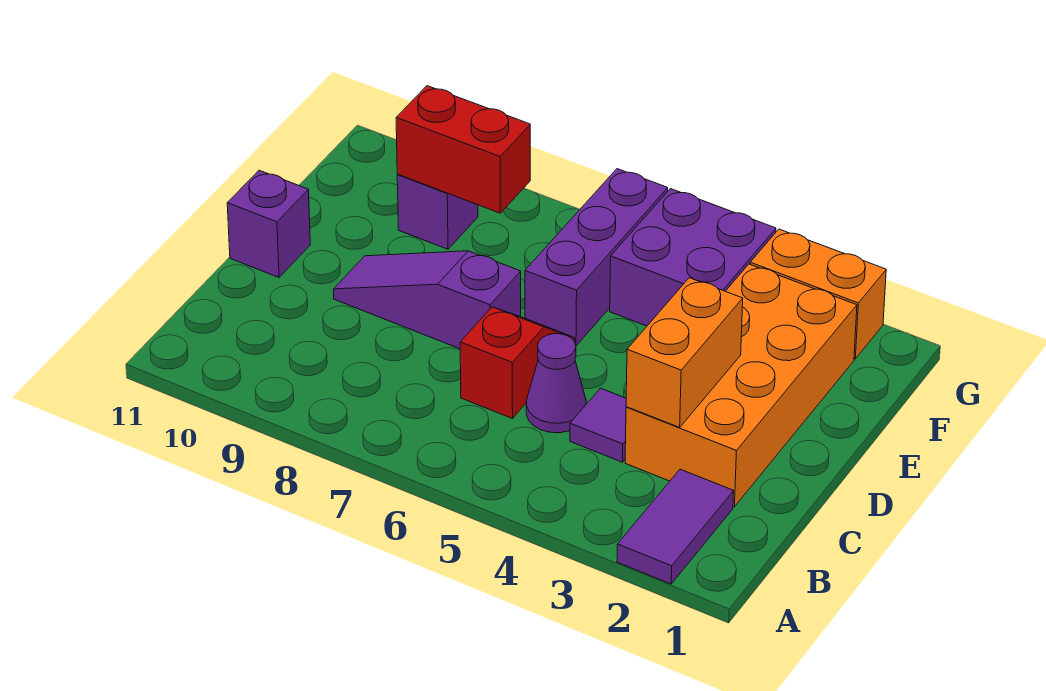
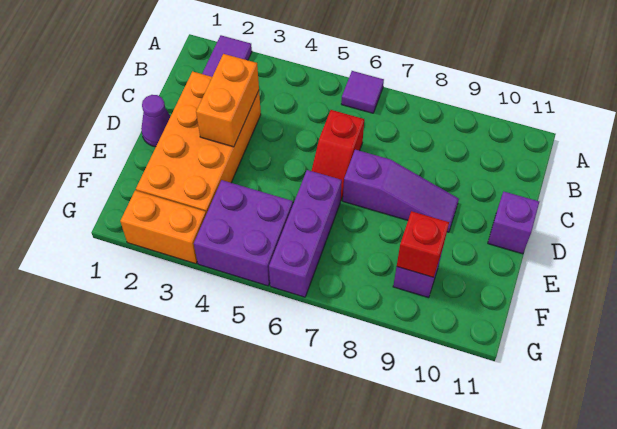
purple 1x1 tile [570,388,626,462] -> purple 1x1 tile moved to [341,71,384,113]
purple 1x1 cone [526,334,586,433] -> purple 1x1 cone moved to [141,95,171,147]
red 1x2 brick [396,86,530,213] -> red 1x1 brick [397,211,449,277]

